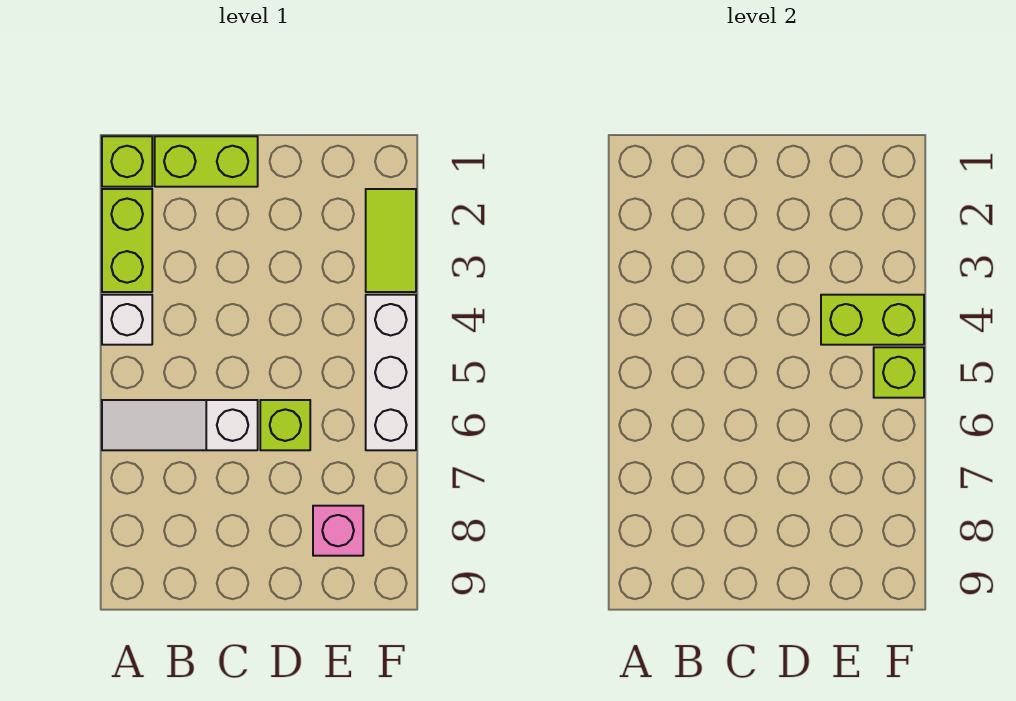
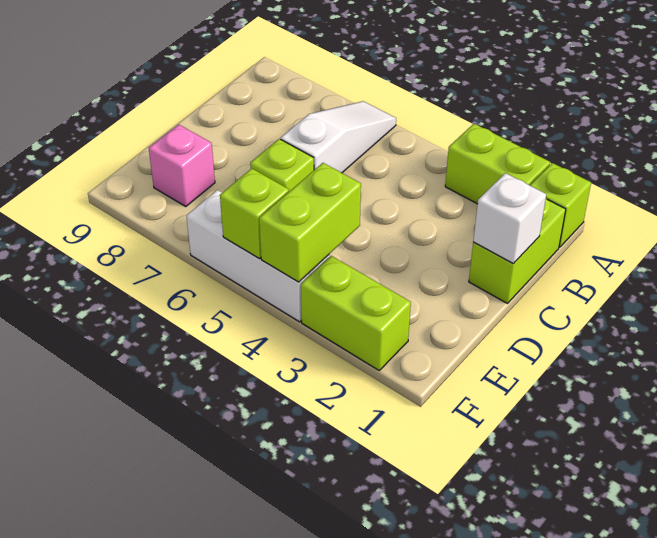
white 1x1 brick [102,295,152,345] -> white 1x1 brick moved to [473,173,546,264]
lime 1x2 tile [366,189,416,292] -> lime 1x2 brick [301,256,411,370]

